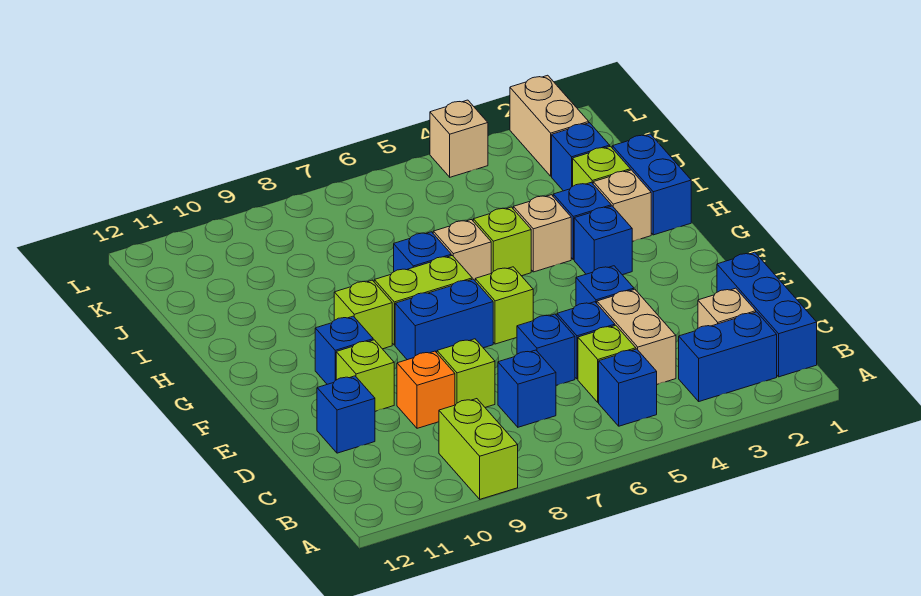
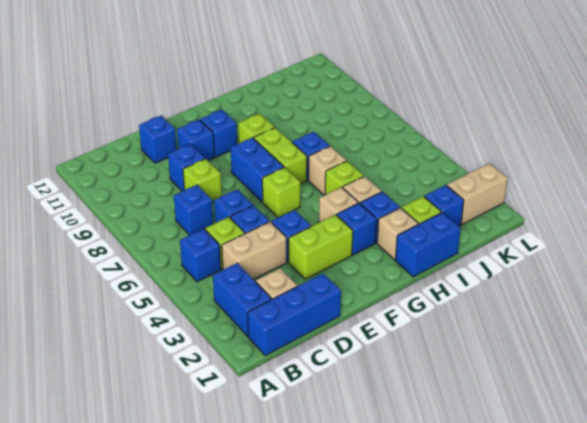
lime 1x2 brick [439,399,518,499] -> lime 1x2 brick moved to [289,215,353,279]
orange 1x1 brick [397,351,455,428] -> blue 1x1 brick [168,144,205,191]
lime 1x1 brick [336,340,394,411] -> blue 1x1 brick [177,120,215,161]
tan 1x1 brick [430,100,488,177] -> tan 1x1 brick moved to [319,187,359,223]

